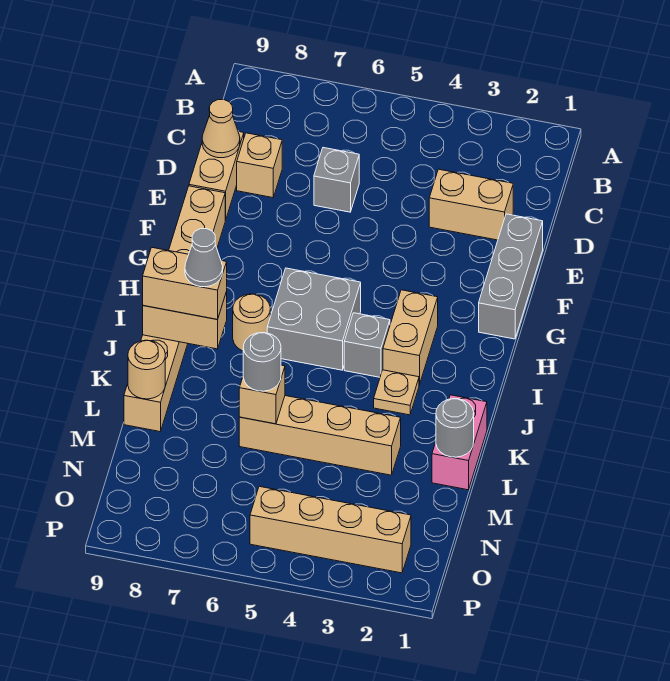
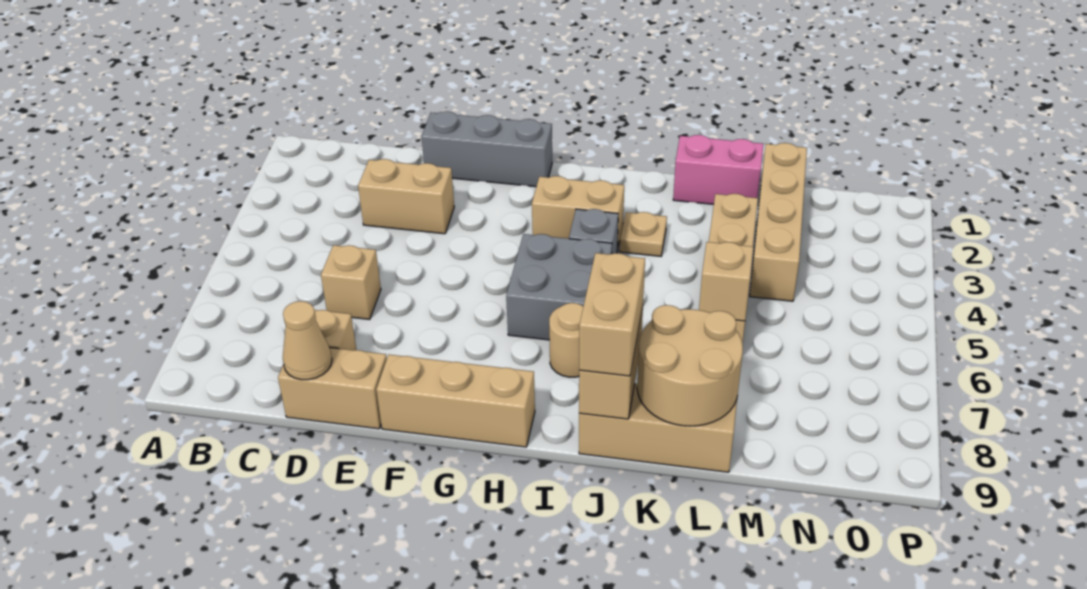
tan 1x2 brick [429,169,513,240] -> tan 1x2 brick turned to [358,159,454,234]
grey 1x1 brick [314,148,359,212] -> tan 1x1 brick [321,245,381,319]
grey 1x1 cone [185,229,223,287] -> none
grey 1x1 round brick [436,399,474,457] -> none
grey 1x1 round brick [243,333,281,391] -> none
tan 1x1 round brick [128,340,165,399] -> tan 2x2 round brick [637,305,743,426]
tan 1x4 brick [250,486,411,573] -> tan 1x4 brick moved to [750,143,807,301]

